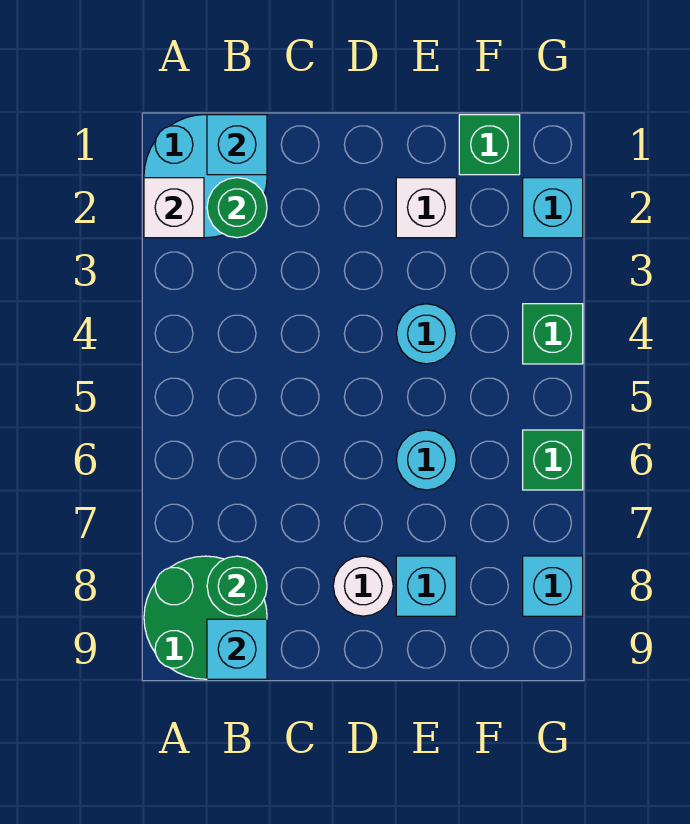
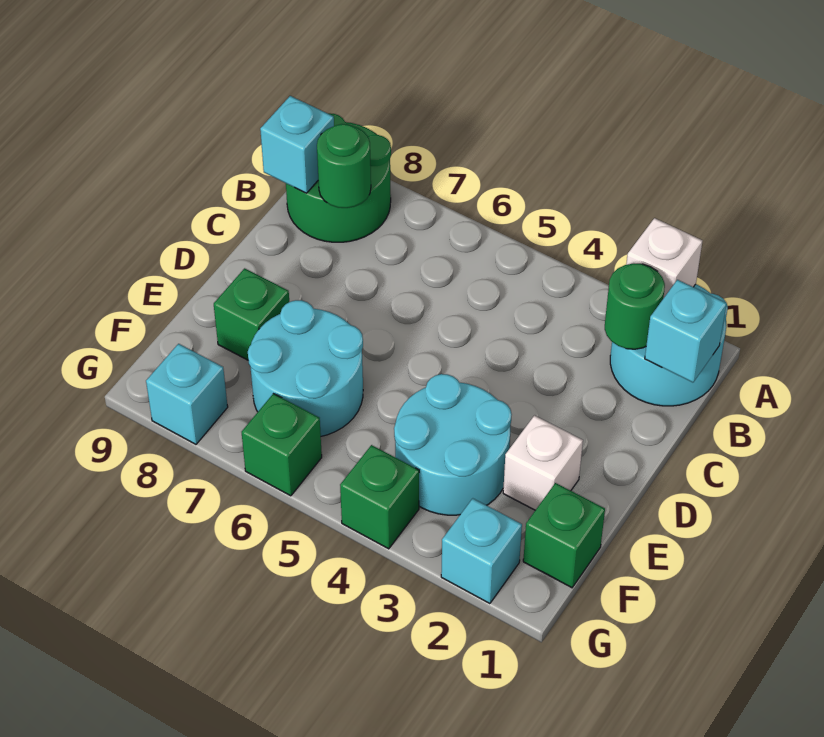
white 1x1 round brick [333,556,393,616] -> none
cyan 1x1 round brick [396,304,456,364] -> cyan 2x2 round brick [394,374,512,515]
cyan 1x1 round brick [396,430,456,490] -> cyan 2x2 round brick [248,300,363,436]
cyan 1x1 brick [396,556,456,616] -> green 1x1 brick [214,268,289,360]

